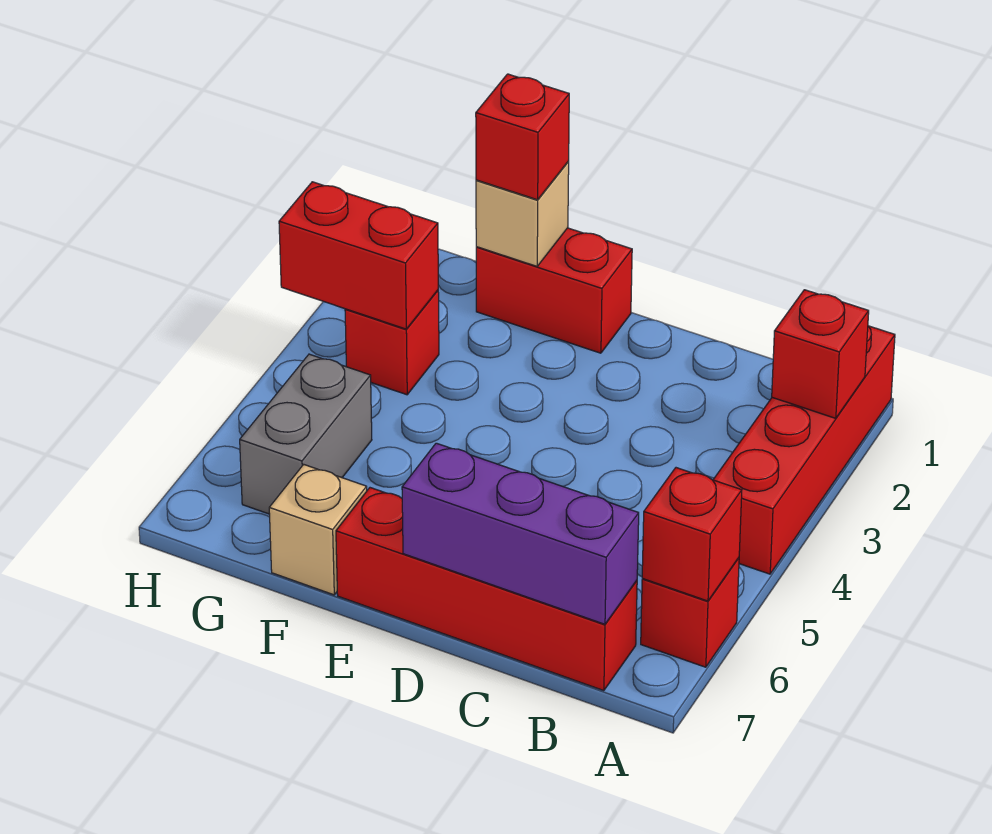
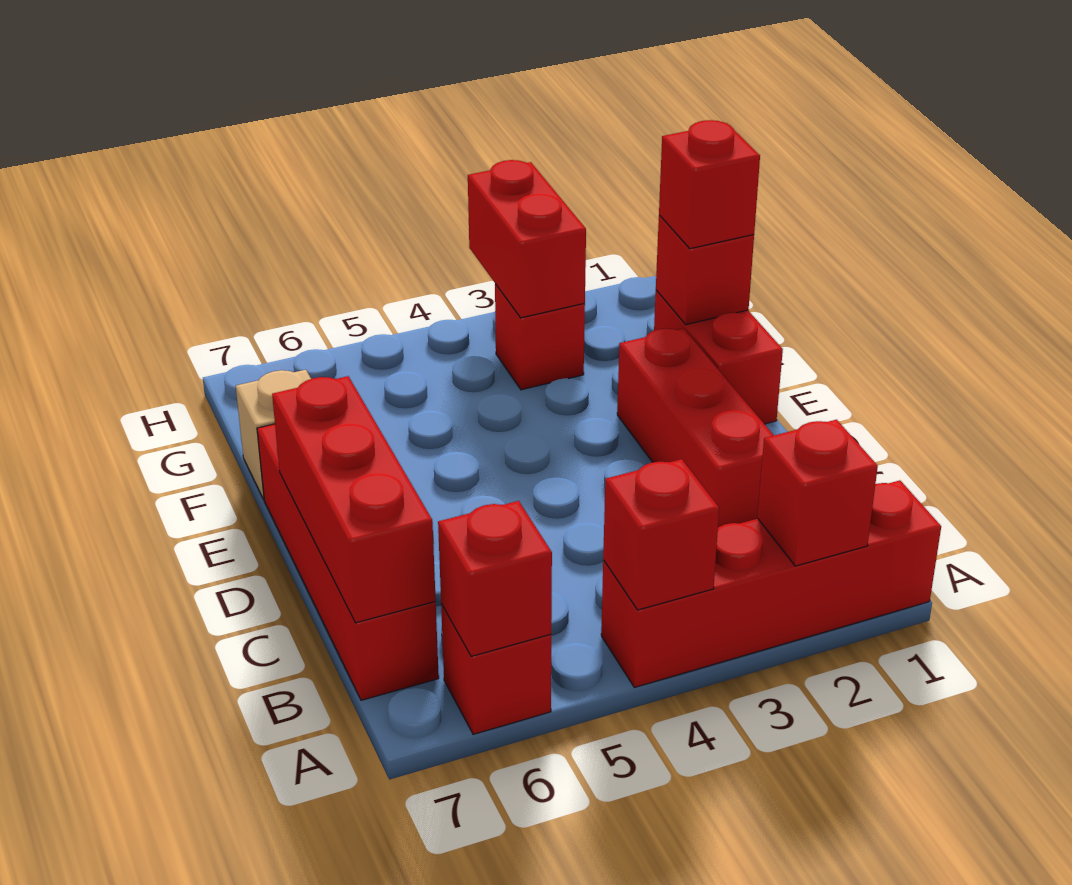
none -> red 1x1 brick [603,459,719,610]
purple 1x3 brick [402,443,639,624] -> red 1x3 brick [272,376,436,623]
none -> red 1x3 brick [617,328,774,527]
tan 1x1 brick [476,162,569,266] -> red 1x1 brick [656,215,754,325]
grey 1x2 brick [240,354,372,514] -> none

